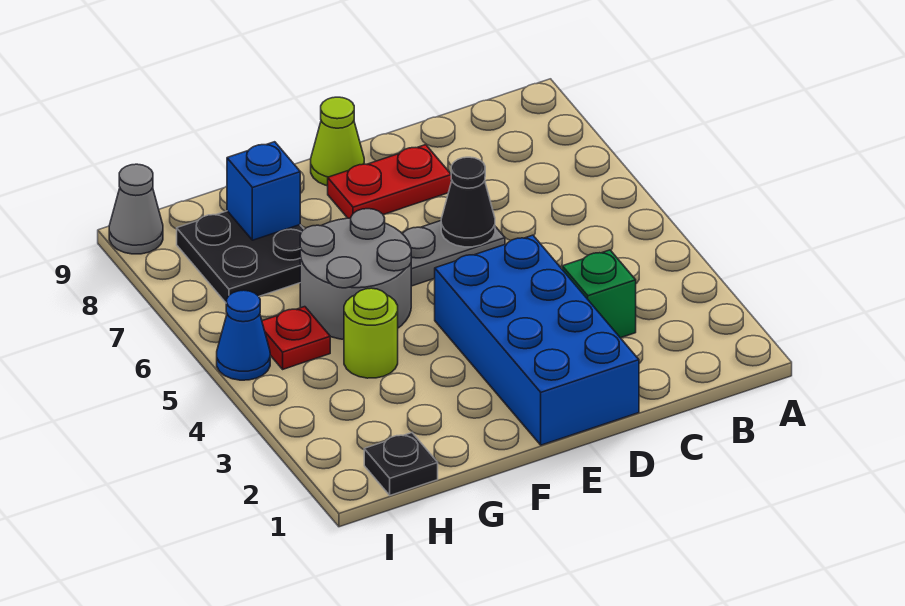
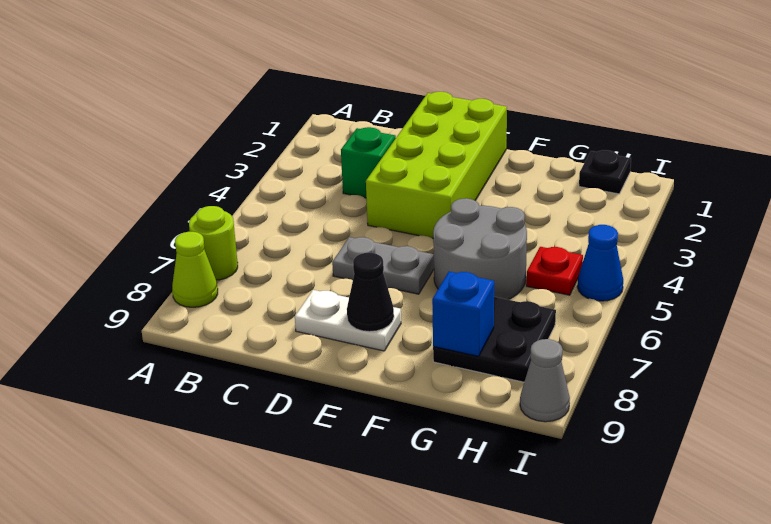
blue 2x4 brick [434,235,639,445] -> lime 2x4 brick [366,92,507,238]
black 1x1 cone [441,157,495,247] -> black 1x1 cone moved to [347,253,394,332]
red 1x2 plate [328,145,451,218] -> white 1x2 plate [295,290,401,351]
lime 1x1 cone [311,97,364,186] -> lime 1x1 cone moved to [172,232,218,307]
lime 1x1 round brick [344,288,398,378] -> lime 1x1 round brick moved to [189,206,238,280]

